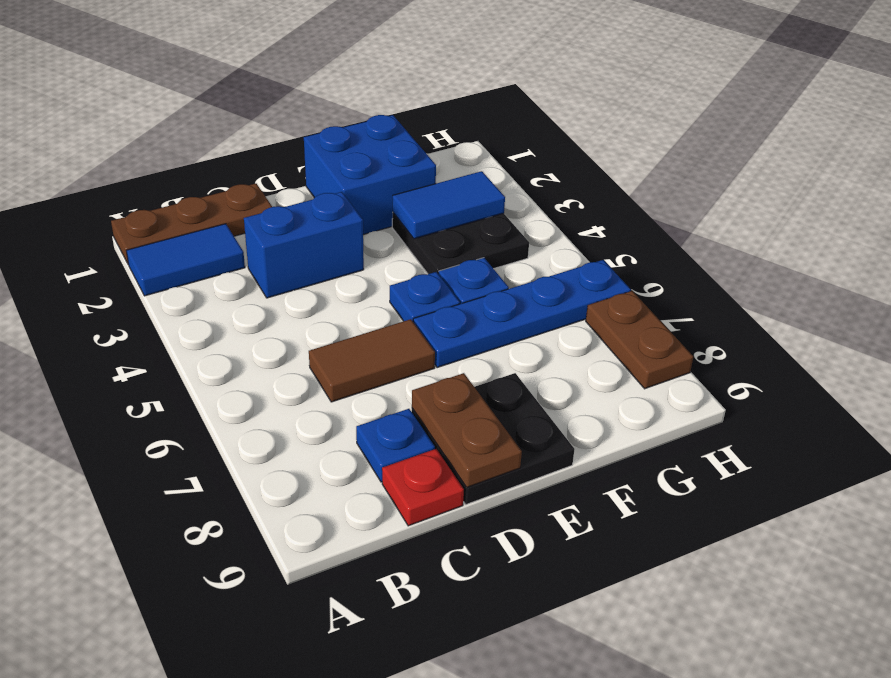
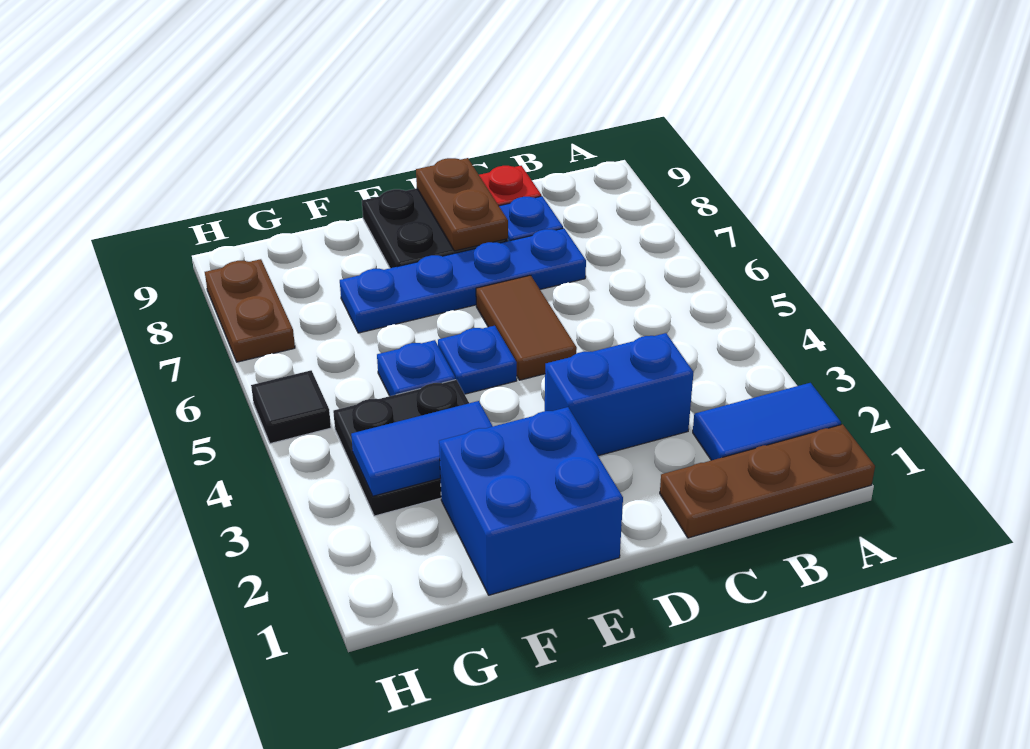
brown 1x2 tile [309,319,435,402] -> brown 1x2 tile turned to [476,275,577,380]
blue 1x4 plate [413,260,631,368] -> blue 1x4 plate moved to [340,228,586,333]
none -> black 1x1 tile [251,370,331,444]

